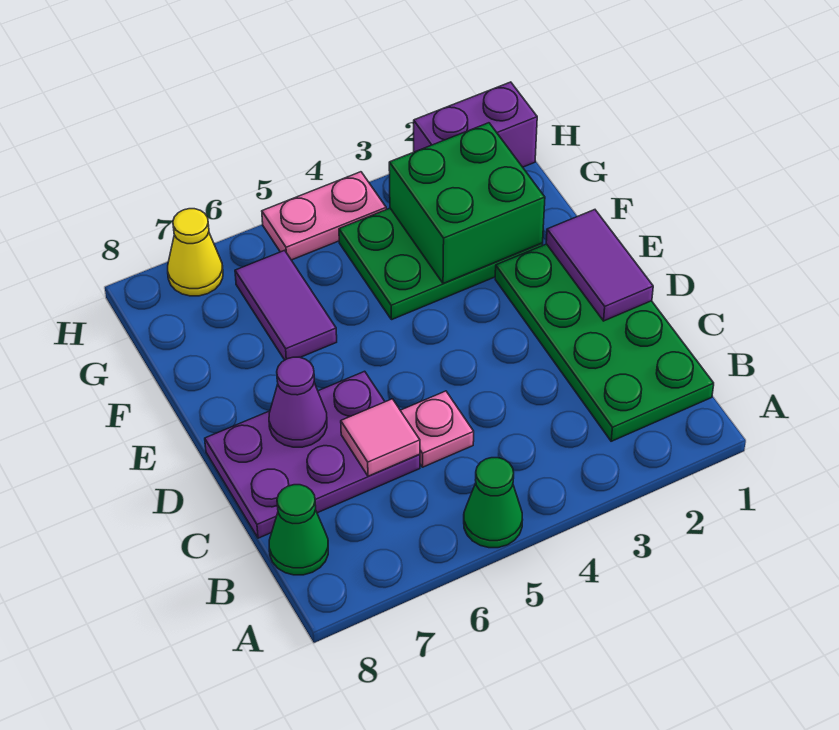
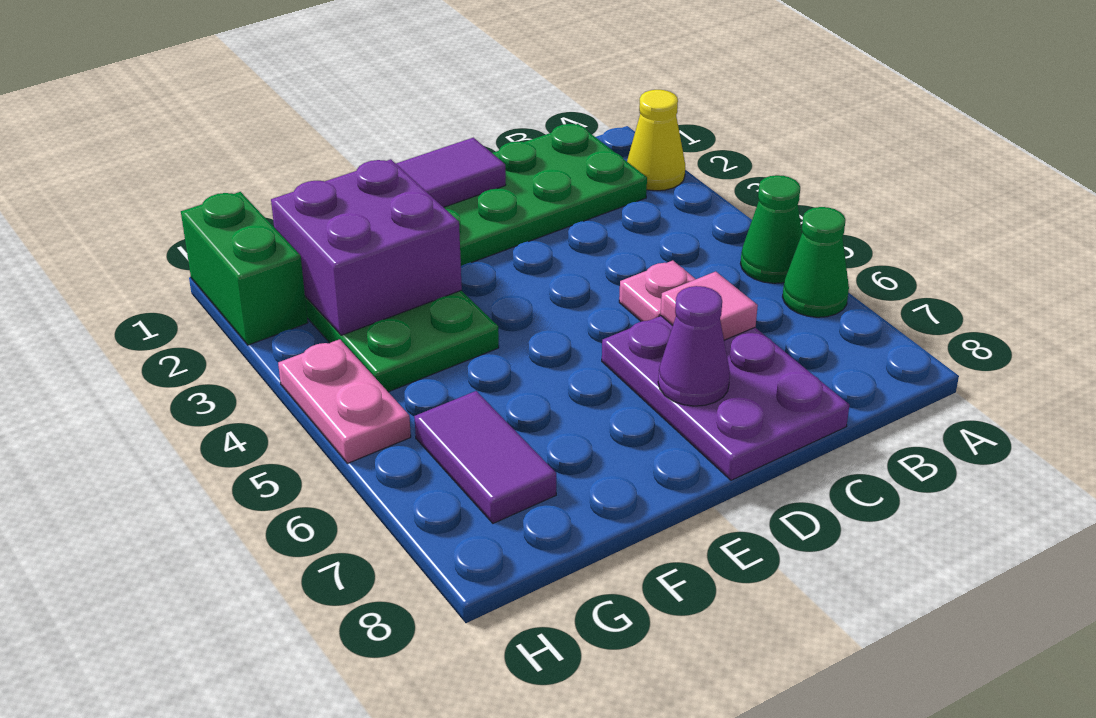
green 1x1 cone [269,485,328,575] -> green 1x1 cone moved to [783,207,849,317]
green 2x2 brick [389,123,545,284] -> purple 2x2 brick [271,159,462,335]
purple 1x2 tile [235,250,337,360] -> purple 1x2 tile turned to [414,391,556,523]
purple 1x2 brick [414,82,537,167] -> green 1x2 brick [181,192,308,345]
yellow 1x1 cone [168,209,223,296] -> yellow 1x1 cone moved to [627,90,685,191]

